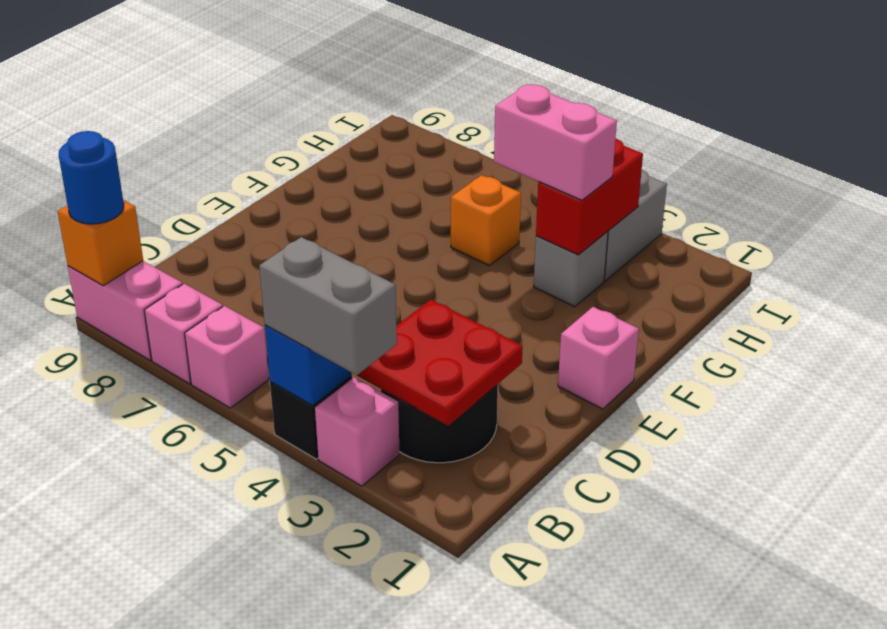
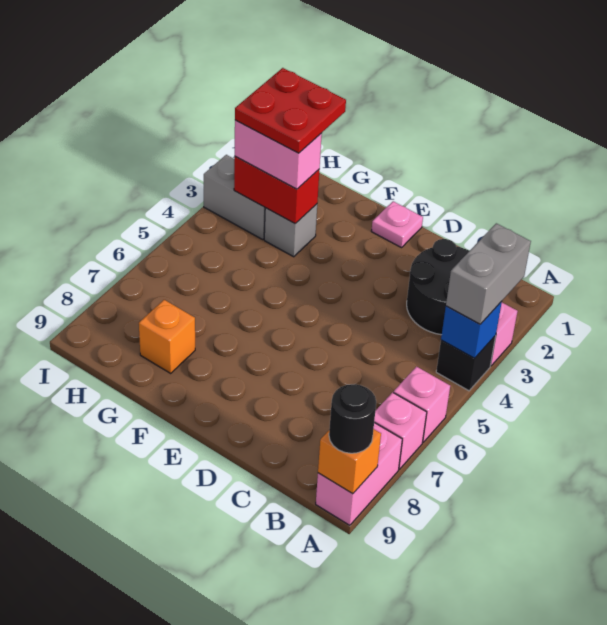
blue 1x1 round brick [59,131,124,224] -> black 1x1 round brick [329,384,376,453]
red 2x2 plate [357,300,523,426] -> red 2x2 plate moved to [235,68,346,153]
pink 1x1 brick [558,307,639,409] -> pink 1x1 plate [371,201,423,248]
pink 1x2 brick [494,84,617,200] -> pink 1x2 brick turned to [235,120,322,189]
orange 1x1 brick [451,175,521,266] -> orange 1x1 brick moved to [139,300,195,373]

